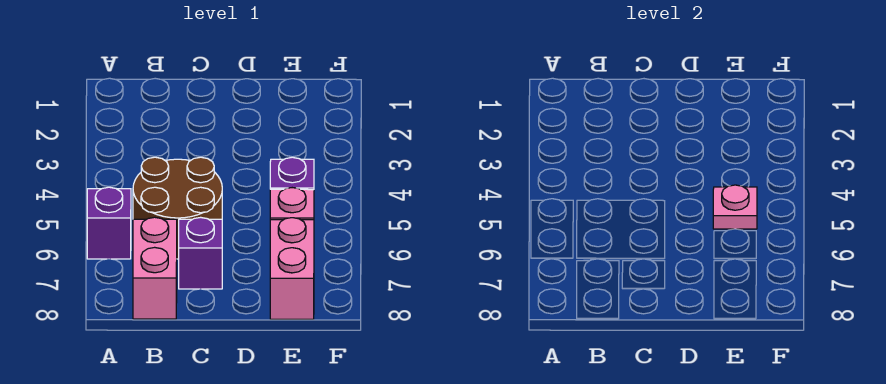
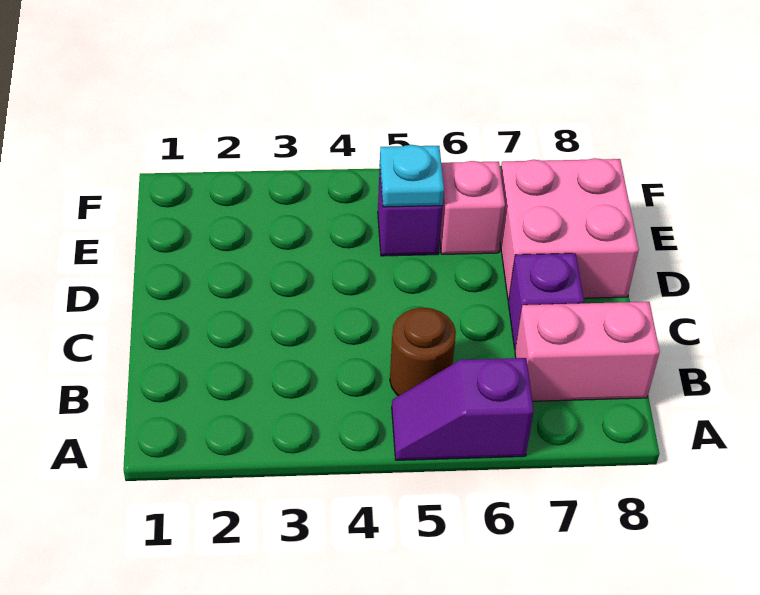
brown 2x2 round brick [133,157,222,259] -> brown 1x1 round brick [390,308,456,396]
pink 1x1 plate [713,185,757,229] -> cyan 1x1 plate [380,145,444,207]
pink 1x2 brick [270,218,314,319] -> pink 2x2 brick [500,158,639,300]

